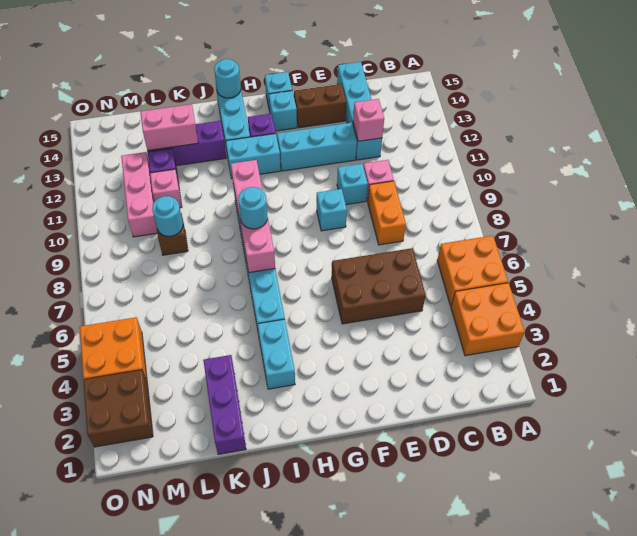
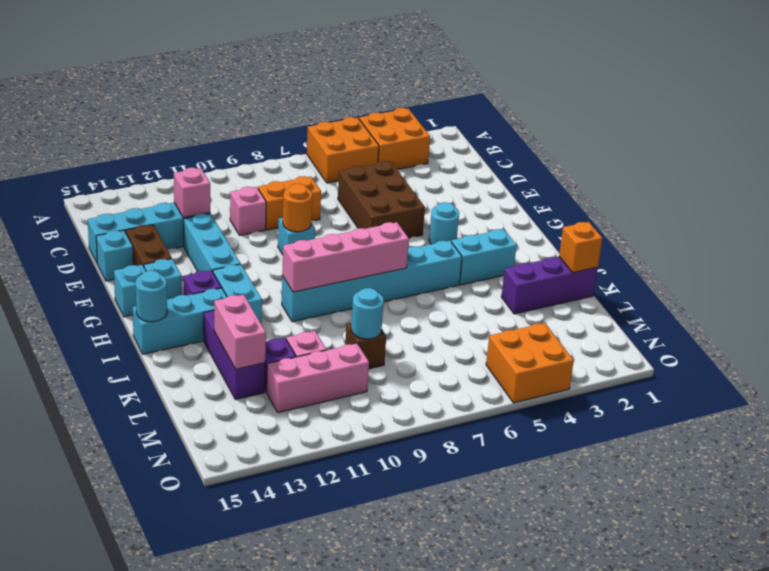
cyan 1x1 brick [337,164,368,205] -> cyan 1x1 brick moved to [96,230,133,281]
none -> orange 1x1 round brick [283,184,312,232]
cyan 1x1 round brick [238,187,267,229] -> cyan 1x1 round brick moved to [429,202,459,244]
none -> orange 1x1 brick [559,222,602,273]
brown 2x2 brick [83,370,153,447] -> none

